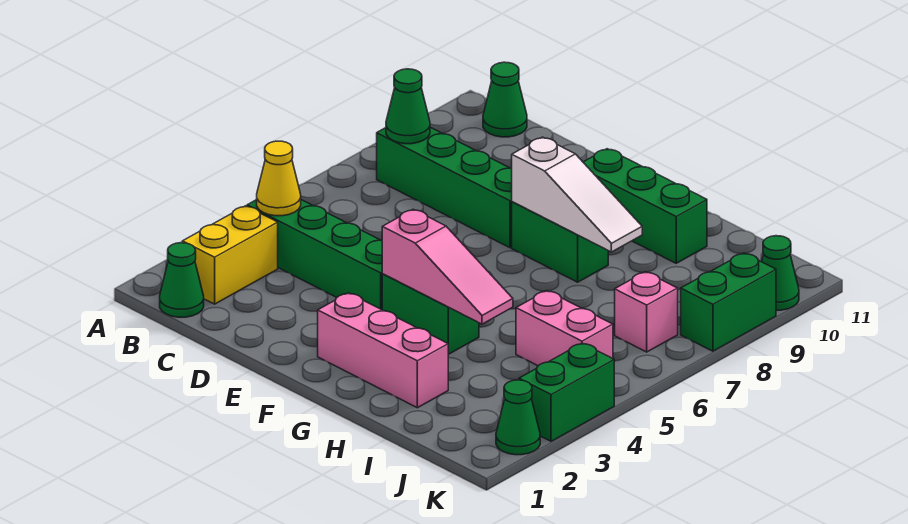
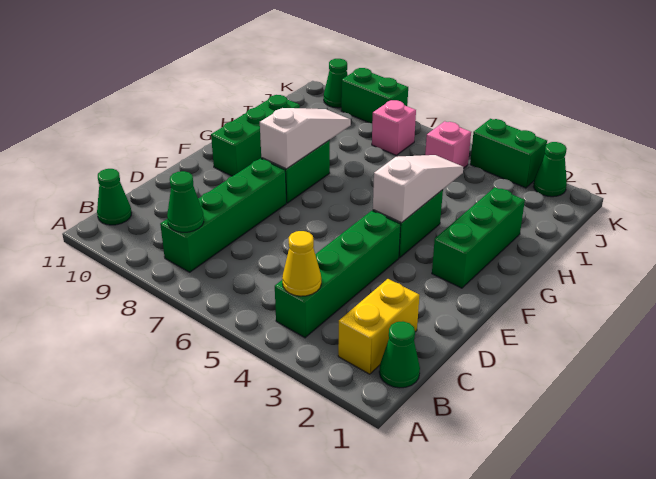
yellow 1x2 brick [182,206,278,304] -> yellow 1x2 brick turned to [338,279,420,374]
pink 1x3 brick [318,293,448,408] -> green 1x3 brick [432,187,525,288]
pink 1x3 slope [382,209,513,324] -> white 1x3 slope [373,155,463,223]
pink 1x2 brick [516,291,613,366] -> pink 1x1 brick [425,121,471,168]

